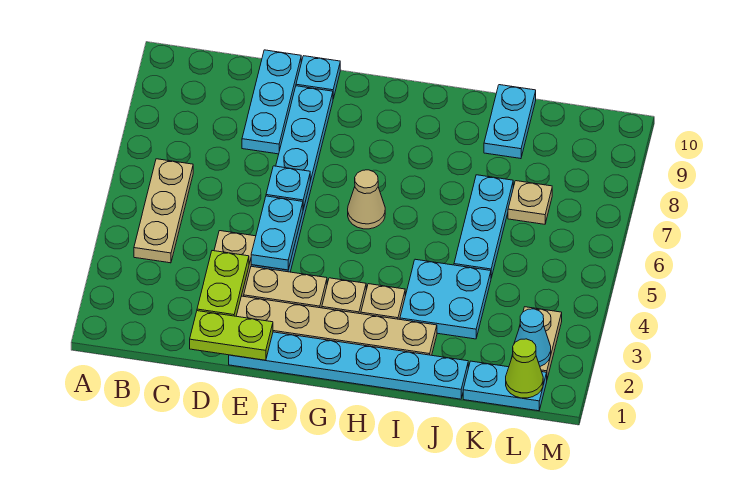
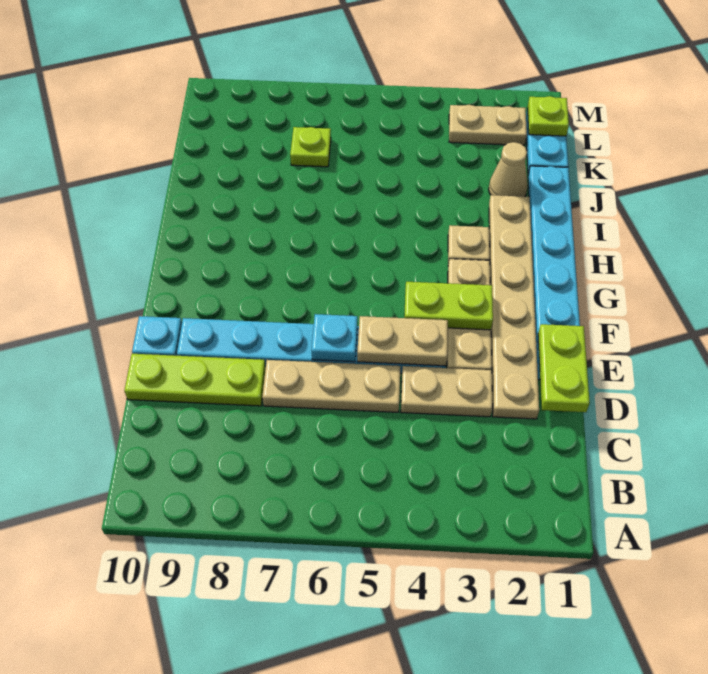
tan 1x3 plate [134,159,193,263] -> tan 1x3 plate moved to [262,360,401,412]
lime 1x2 plate [197,251,249,316] -> lime 1x2 plate moved to [404,282,493,330]
cyan 1x3 plate [242,50,301,154] -> lime 1x3 plate [124,354,266,406]
cyan 1x2 plate [251,196,303,270] -> tan 1x2 plate [357,316,448,366]
tan 1x1 cone [348,170,385,229] -> tan 1x1 cone moved to [489,142,528,197]
cyan 2x2 plate [400,259,491,339] -> none
cyan 1x3 plate [454,175,513,278] -> none
cyan 1x2 plate [484,85,536,159] -> none
tan 1x1 plate [508,181,552,224] -> lime 1x1 plate [290,127,331,167]
lime 1x1 cone [506,339,543,398] -> lime 1x1 plate [527,96,569,136]
cyan 1x1 cone [514,309,551,366] -> none

